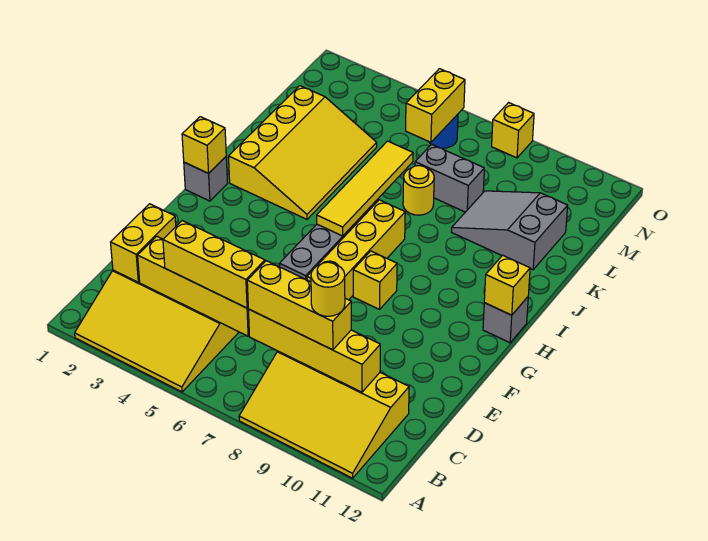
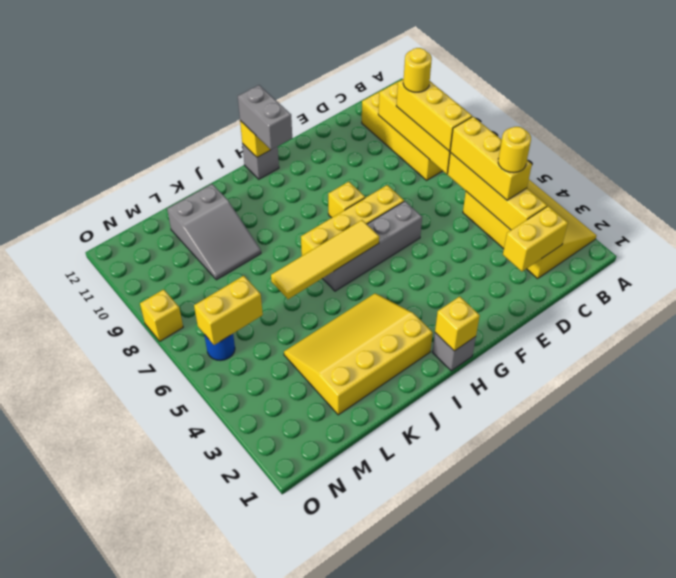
yellow 1x1 round brick [403,166,434,215] -> yellow 1x1 round brick moved to [498,127,531,173]
grey 1x2 brick [415,144,484,212] -> grey 1x2 brick moved to [238,85,292,150]

